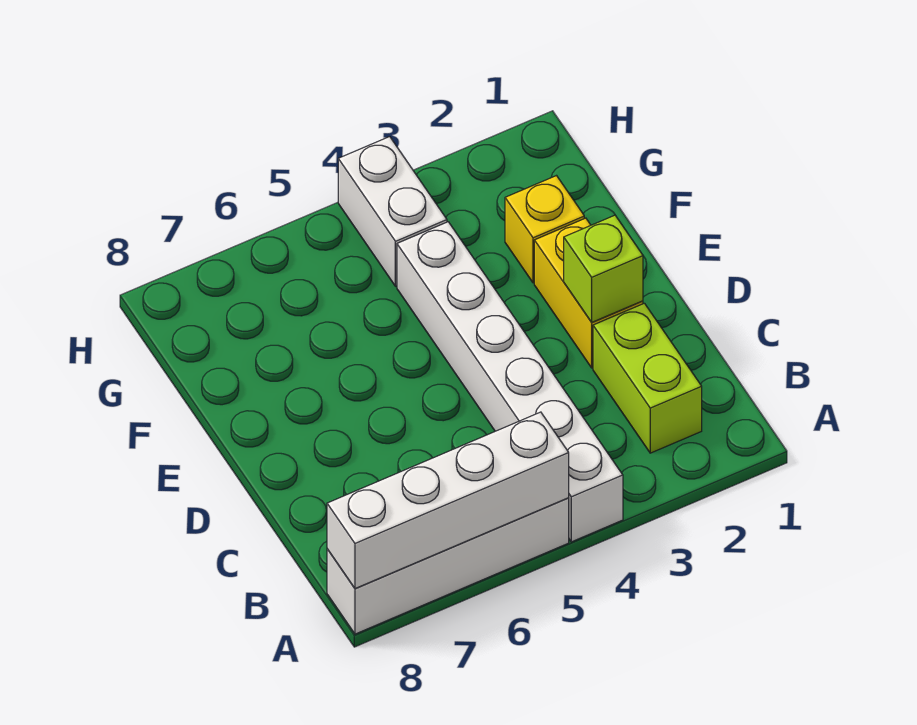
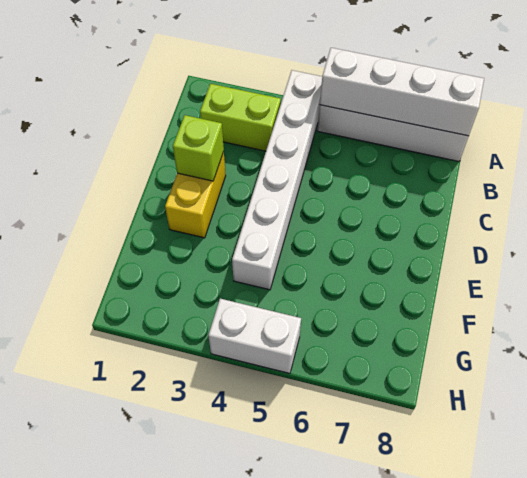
lime 1x2 brick [593,303,702,453] -> lime 1x2 brick turned to [200,84,281,151]
yellow 1x1 brick [505,176,584,283] -> none
white 1x2 brick [338,137,447,286] -> white 1x2 brick turned to [208,299,301,373]

